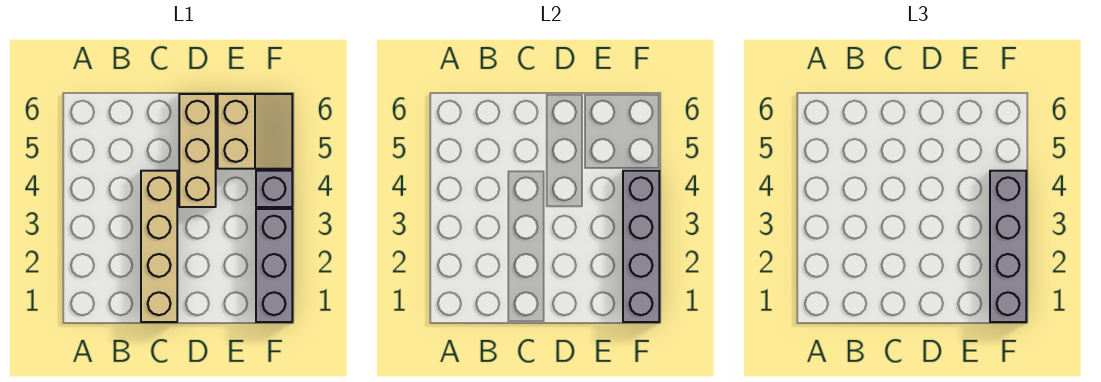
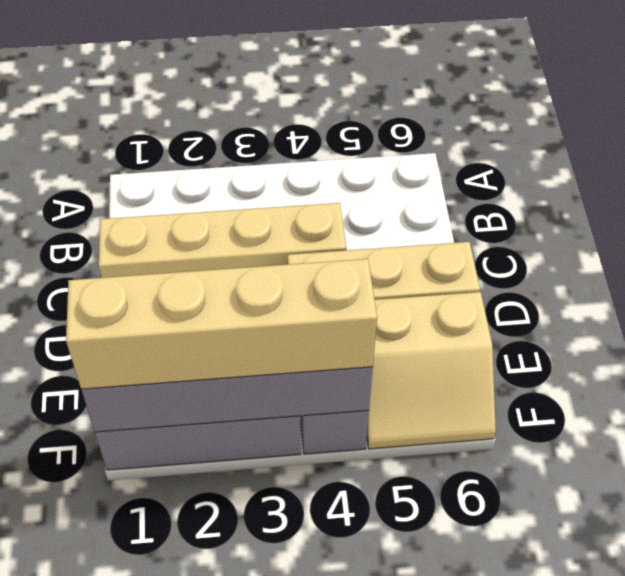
grey 1x4 brick [990,171,1026,322] -> tan 1x4 brick [66,259,377,389]

